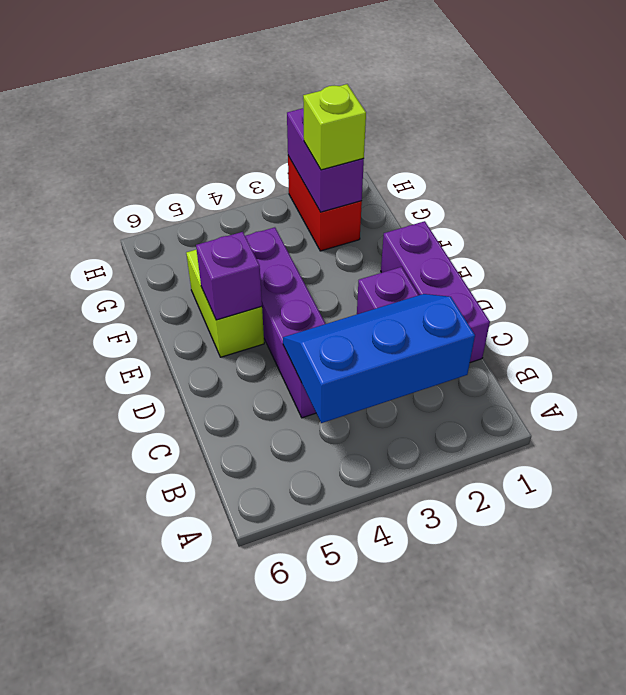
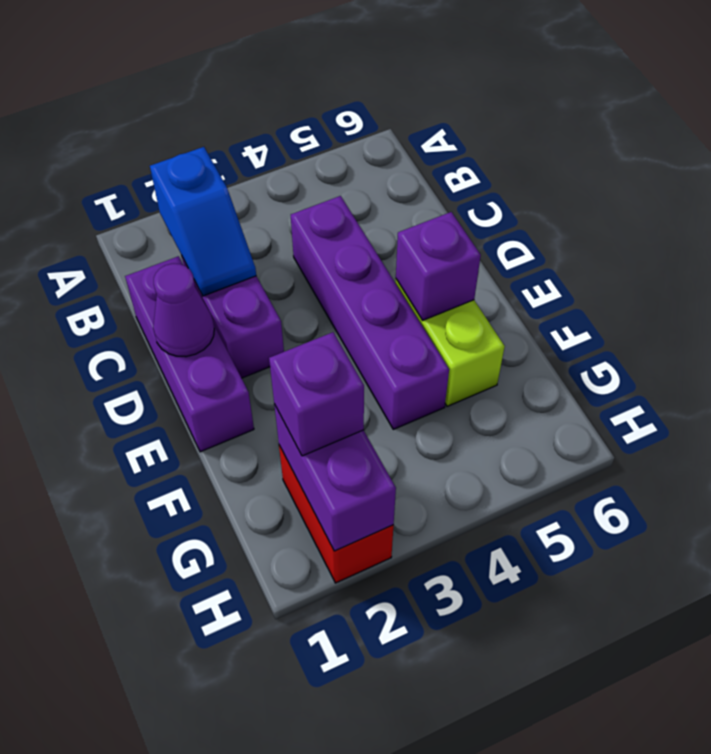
blue 2x3 slope [283,294,475,423] -> blue 1x2 slope [150,147,256,296]
none -> purple 1x1 cone [153,264,214,357]
lime 1x1 brick [303,84,366,170] -> purple 1x1 brick [269,332,364,456]

